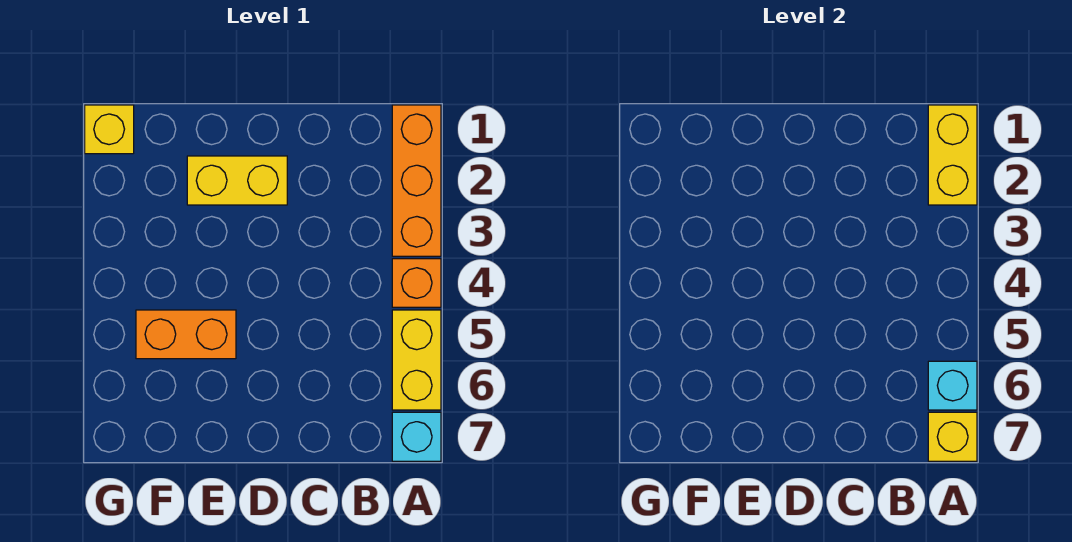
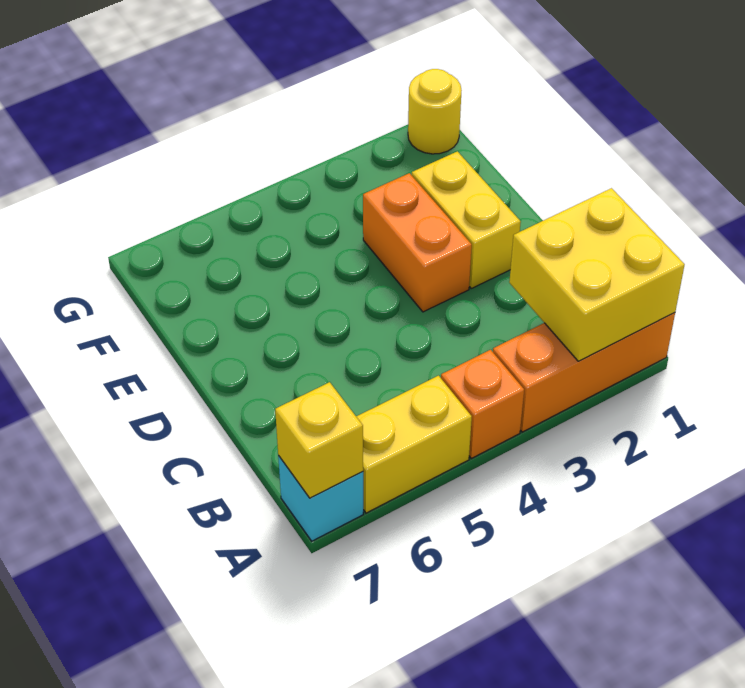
yellow 1x2 brick [928,105,977,205] -> yellow 2x2 brick [509,188,685,361]
cyan 1x1 brick [928,361,977,410] -> none
orange 1x2 brick [136,310,236,359] -> orange 1x2 brick moved to [363,173,472,312]
yellow 1x1 brick [85,105,134,154] -> yellow 1x1 round brick [408,69,462,154]

